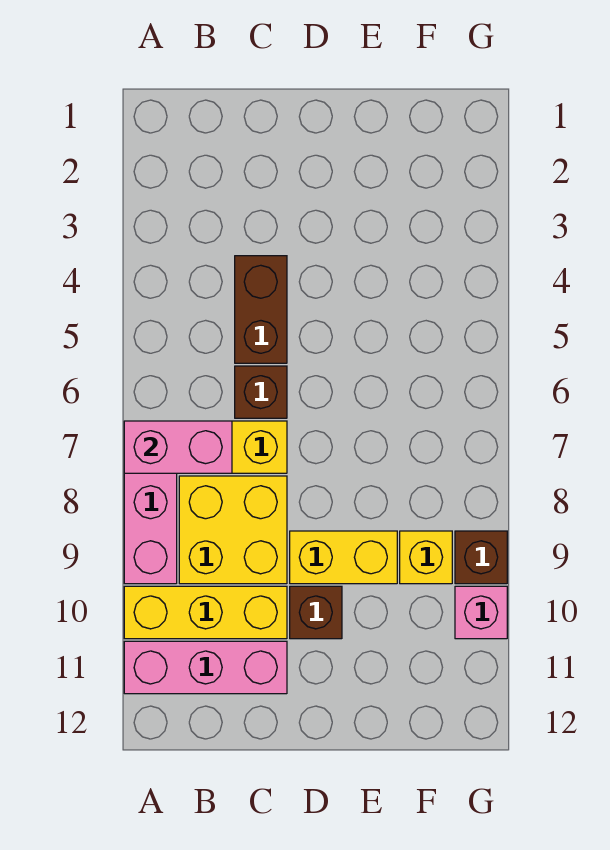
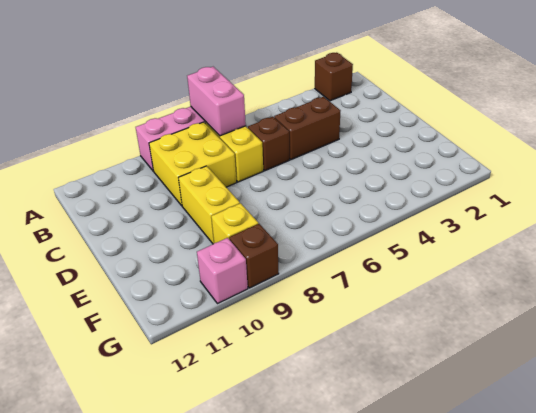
yellow 1x3 brick [124,586,287,639] -> none
pink 1x3 brick [124,641,287,694] -> none
brown 1x1 brick [290,586,342,639] -> brown 1x1 brick moved to [315,53,353,101]

